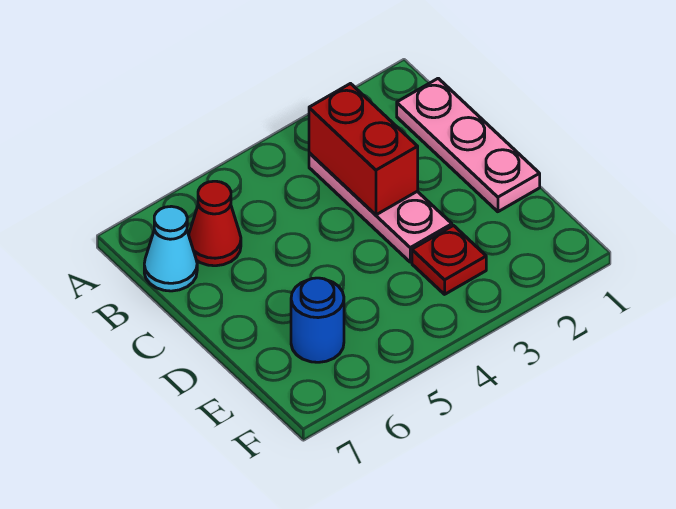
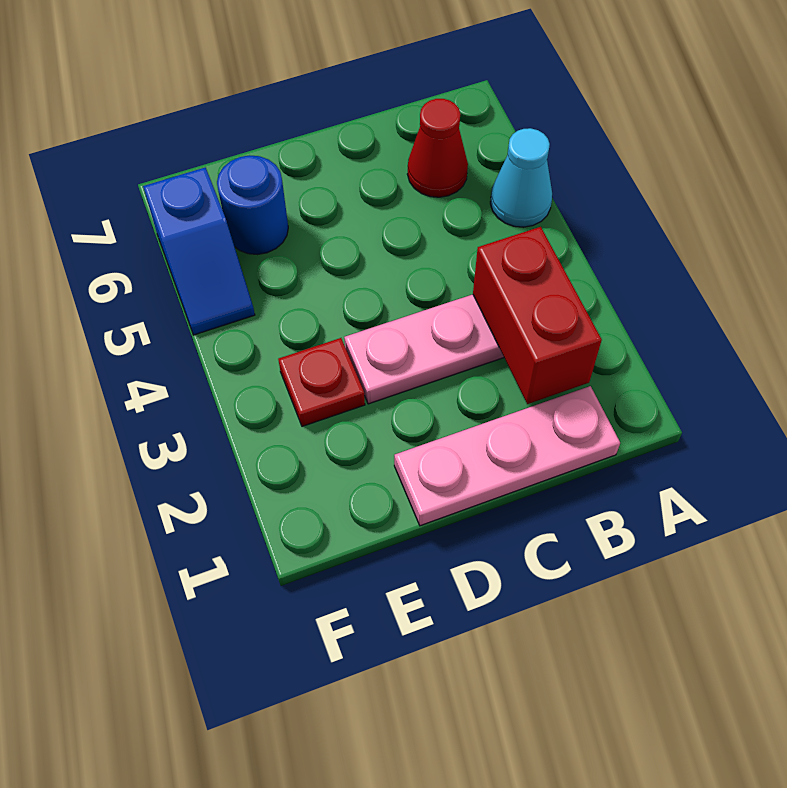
red 1x2 brick [309,84,418,215] -> red 1x2 brick turned to [473,227,602,404]
cyan 1x1 cone [144,206,197,291] -> cyan 1x1 cone moved to [490,128,552,227]
none -> blue 1x2 slope [143,168,255,335]

